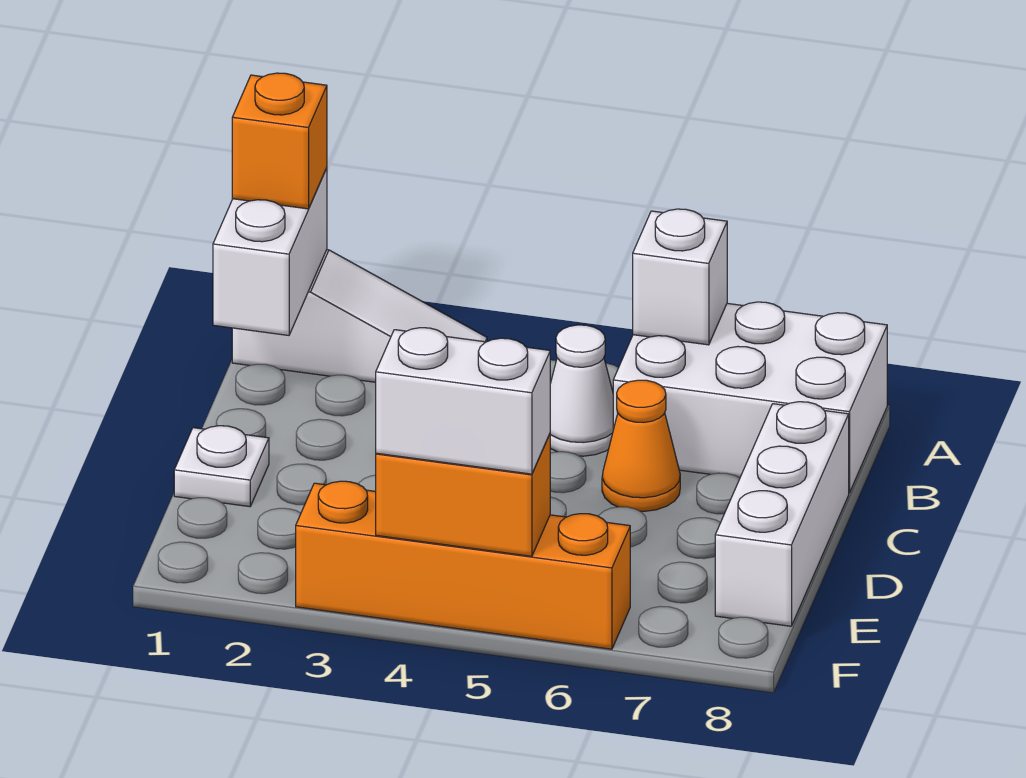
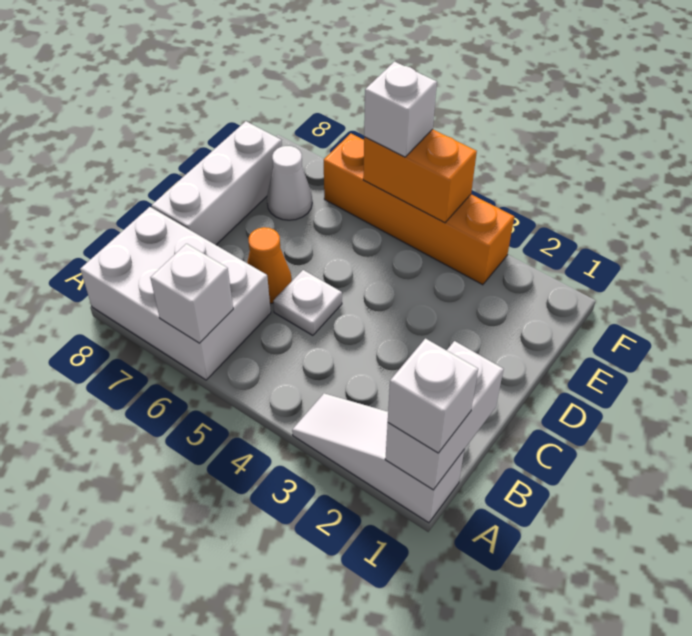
orange 1x1 brick [232,73,327,209] -> white 1x1 brick [388,339,478,453]
white 1x1 cone [550,325,613,456] -> white 1x1 cone moved to [267,146,312,220]
white 1x1 plate [174,426,269,507] -> white 1x1 plate moved to [273,270,342,335]
white 1x2 brick [376,328,550,474] -> white 1x1 brick [364,62,437,157]

